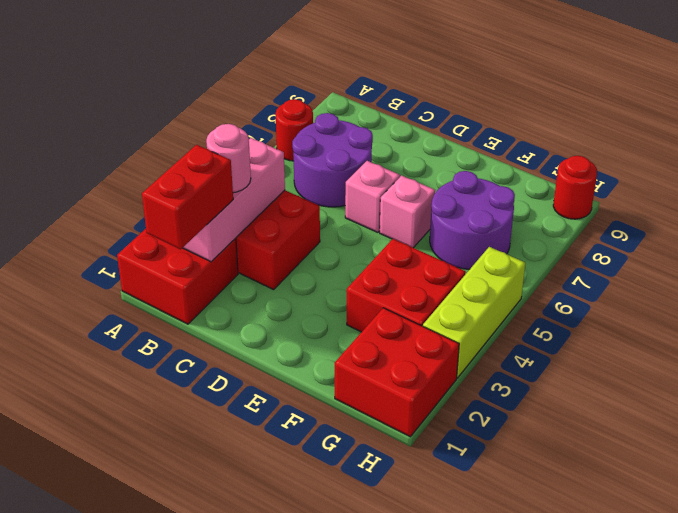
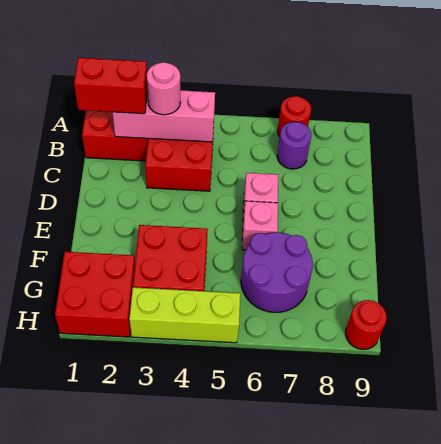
purple 2x2 round brick [292,113,373,207] -> purple 1x1 round brick [277,122,311,169]

